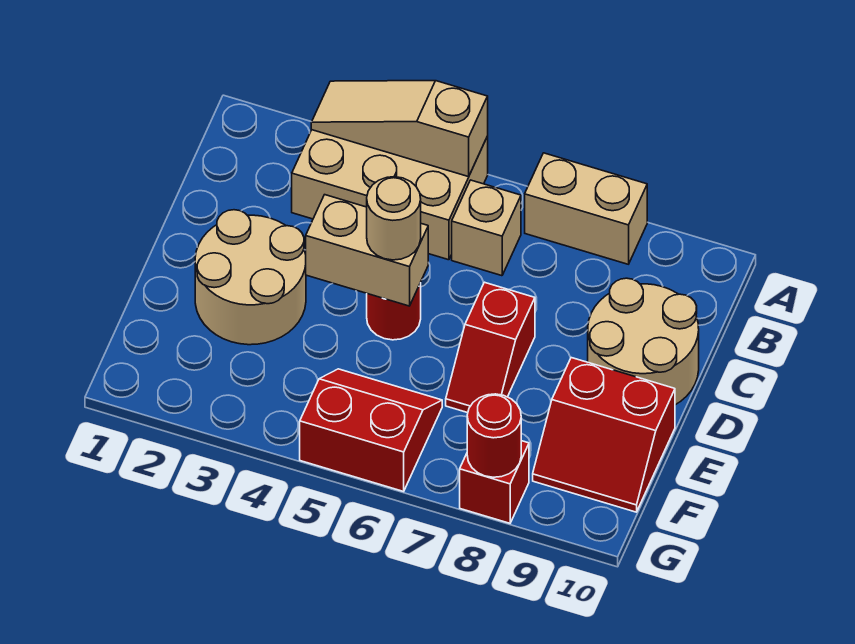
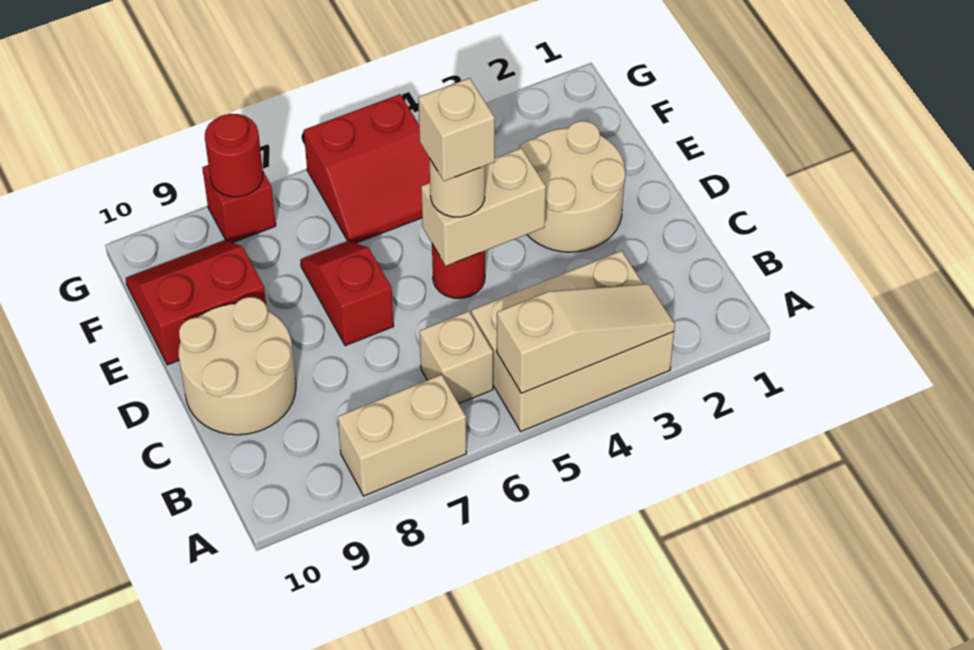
none -> tan 1x1 brick [418,78,495,181]

